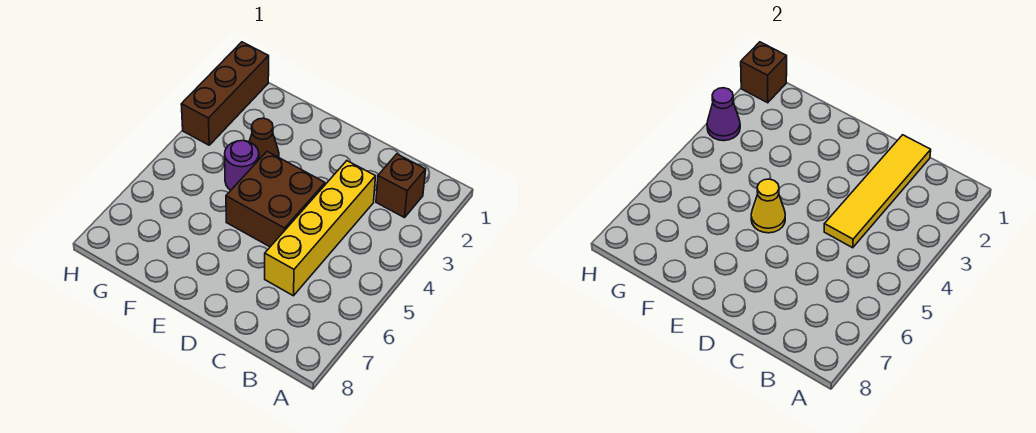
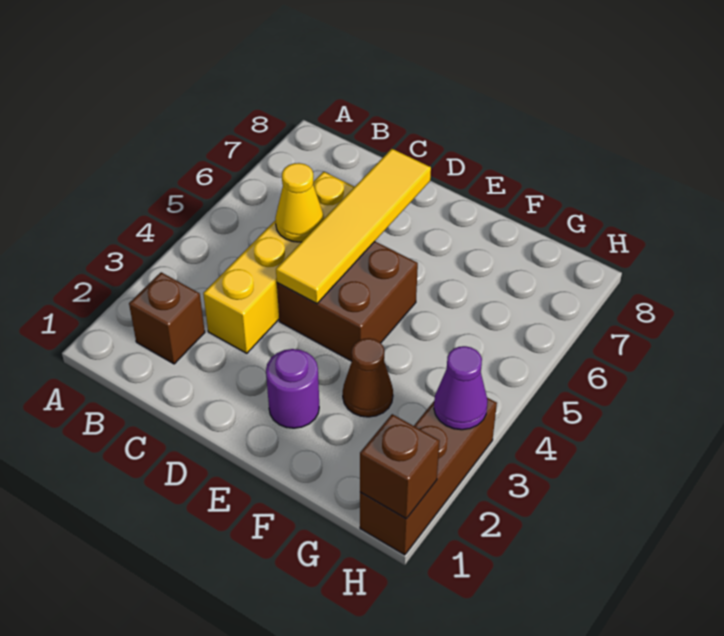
yellow 1x4 tile [824,135,931,248] -> yellow 1x4 tile moved to [276,149,431,303]
yellow 1x1 cone [751,179,785,233] -> yellow 1x1 cone moved to [275,163,324,242]
purple 1x1 round brick [225,140,259,190] -> purple 1x1 round brick moved to [266,349,319,428]

